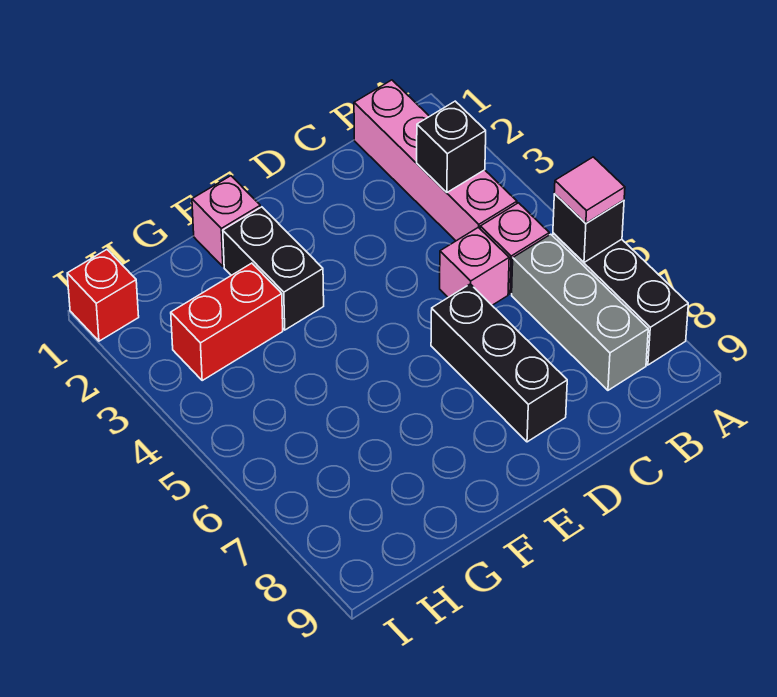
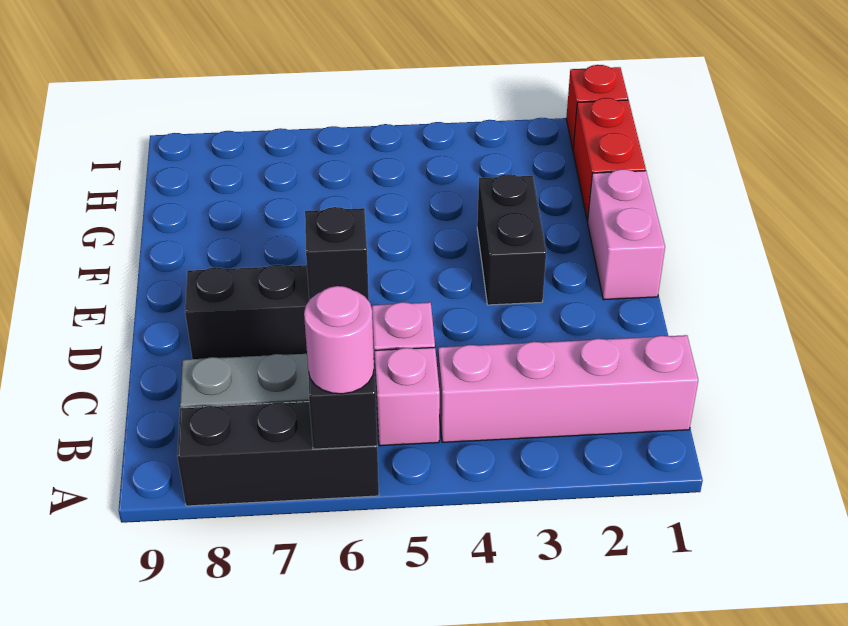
pink 1x1 tile [554,157,625,223] -> pink 1x1 round brick [304,286,374,394]
black 1x1 brick [417,101,486,192] -> black 1x1 brick moved to [305,207,369,301]
pink 1x1 brick [192,176,260,266] -> pink 1x2 brick [588,169,665,300]
black 1x2 brick [223,207,324,330] -> black 1x2 brick turned to [477,174,546,305]
red 1x2 brick [171,263,283,380] -> red 1x2 brick moved to [573,98,646,221]

